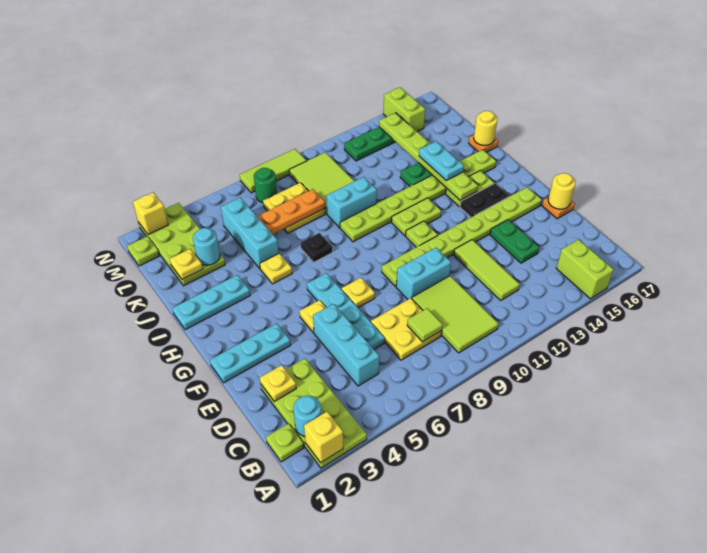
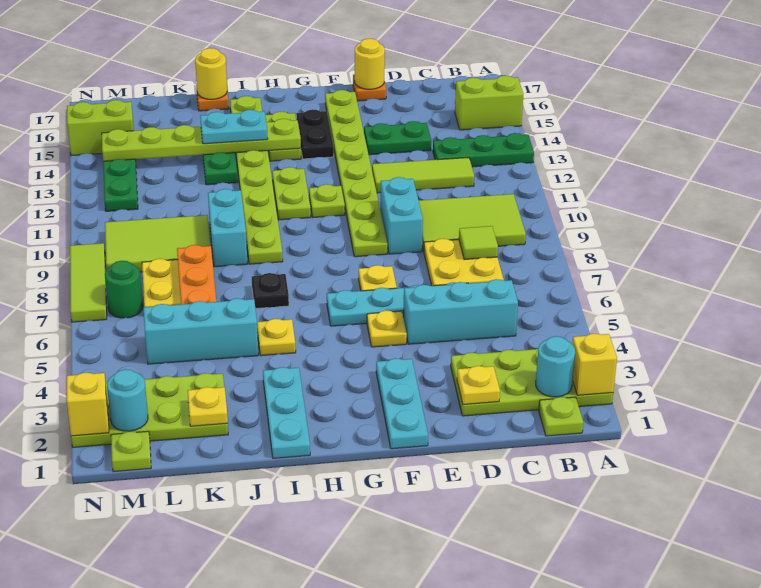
none -> green 1x3 plate [433,133,534,167]
cyan 1x1 round brick [193,228,220,265] -> cyan 1x1 round brick moved to [107,369,148,431]

